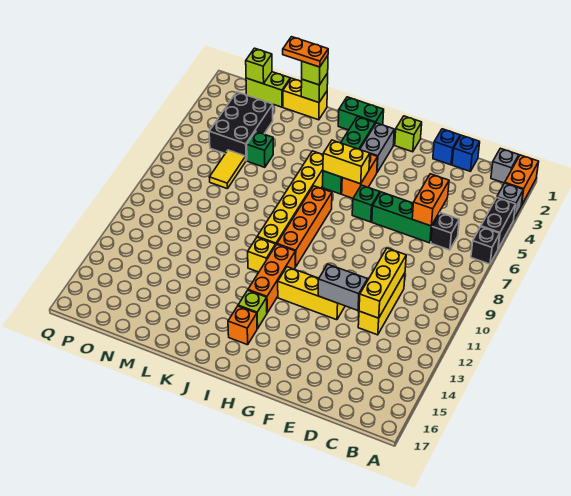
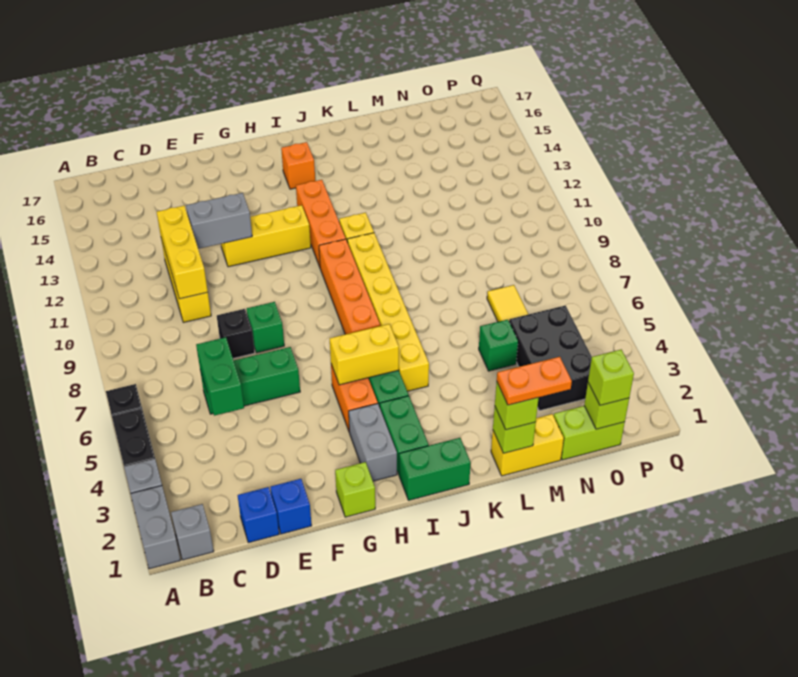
orange 1x2 brick [505,155,539,205] -> grey 1x2 brick [131,486,180,569]
black 1x1 brick [431,213,459,250] -> black 1x1 brick moved to [217,309,255,358]
orange 1x2 brick [412,174,449,226] -> green 1x2 brick [196,337,244,416]
green 1x1 brick [352,185,380,222] -> green 1x1 brick moved to [247,302,284,353]
lime 1x1 brick [238,290,267,329] -> lime 1x1 brick moved to [588,350,634,405]

